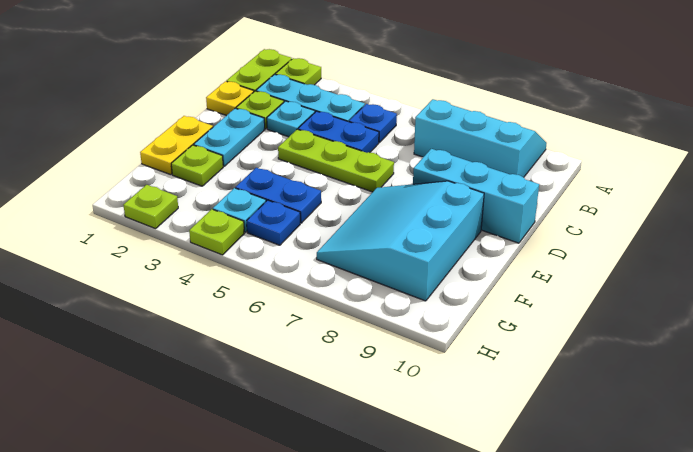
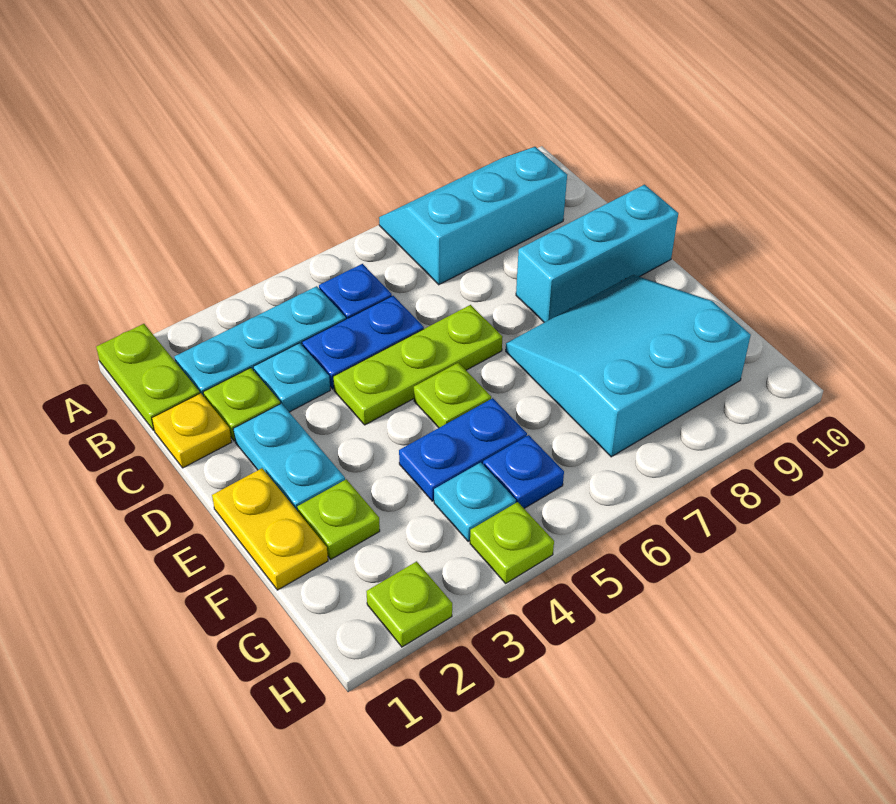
lime 1x1 plate [275,58,321,85] -> lime 1x1 plate moved to [414,363,491,428]
cyan 3x3 slope [317,181,484,301] -> cyan 3x3 slope turned to [506,275,751,457]

